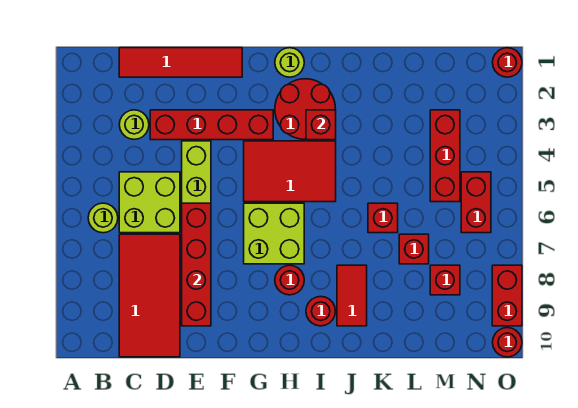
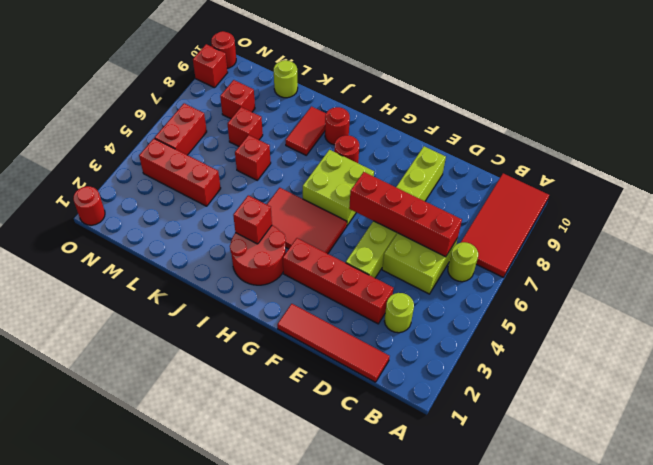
red 2x4 tile [119,234,180,357] -> red 2x4 tile moved to [461,173,549,277]
red 1x4 brick [182,203,211,326] -> red 1x4 brick turned to [349,172,462,257]
lime 1x1 round brick [275,48,304,77] -> lime 1x1 round brick moved to [274,60,298,98]
red 1x3 brick [430,110,460,202] -> red 1x3 brick turned to [139,138,221,206]
red 1x2 brick [492,265,522,326] -> red 1x1 brick [193,44,228,88]

